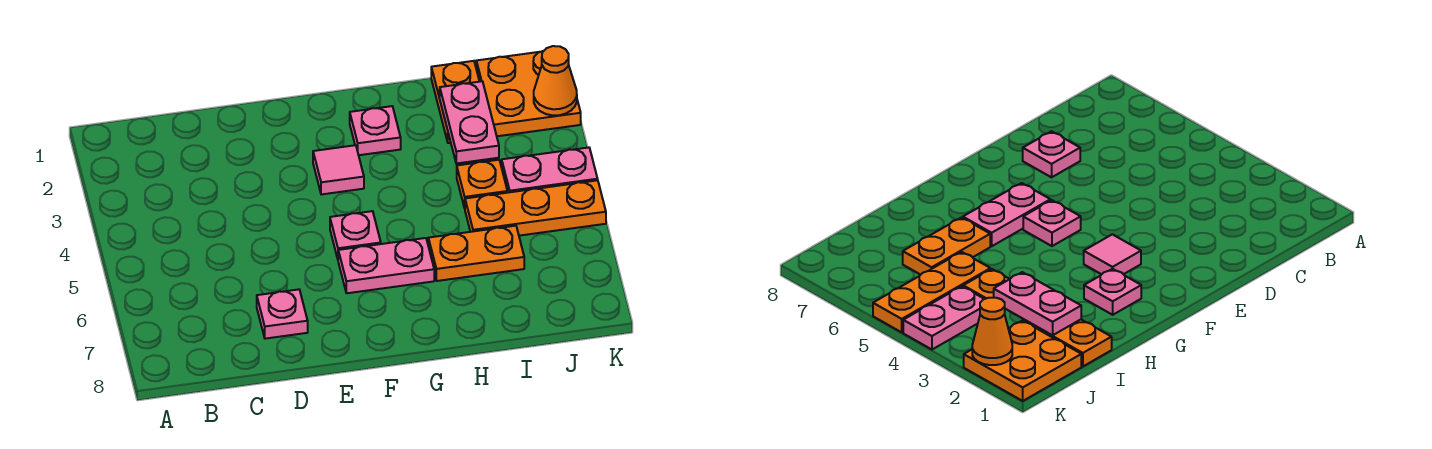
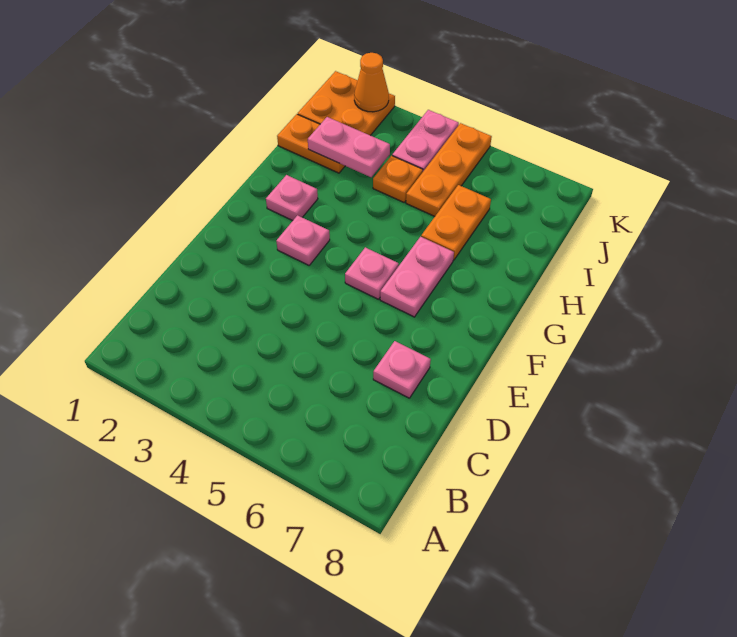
pink 1x1 tile [313,145,364,194] -> pink 1x1 plate [276,215,330,265]

